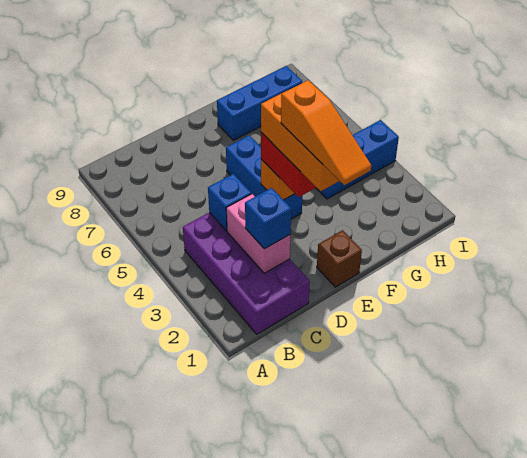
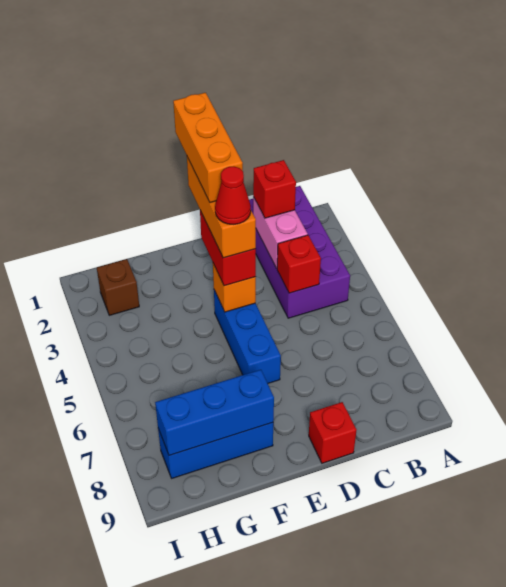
blue 1x1 brick [245,188,291,249] -> red 1x1 brick [253,160,296,218]
blue 1x1 brick [208,174,251,231] -> red 1x1 brick [277,235,321,293]
none -> red 1x1 brick [309,402,356,463]
brown 1x1 brick [317,230,362,287] -> brown 1x1 brick moved to [97,259,139,315]
orange 1x3 slope [281,80,371,185] -> orange 1x3 brick [173,93,243,202]
none -> red 1x1 cone [215,166,251,224]
blue 1x3 brick [316,120,399,199] -> blue 1x3 brick moved to [155,370,274,455]

